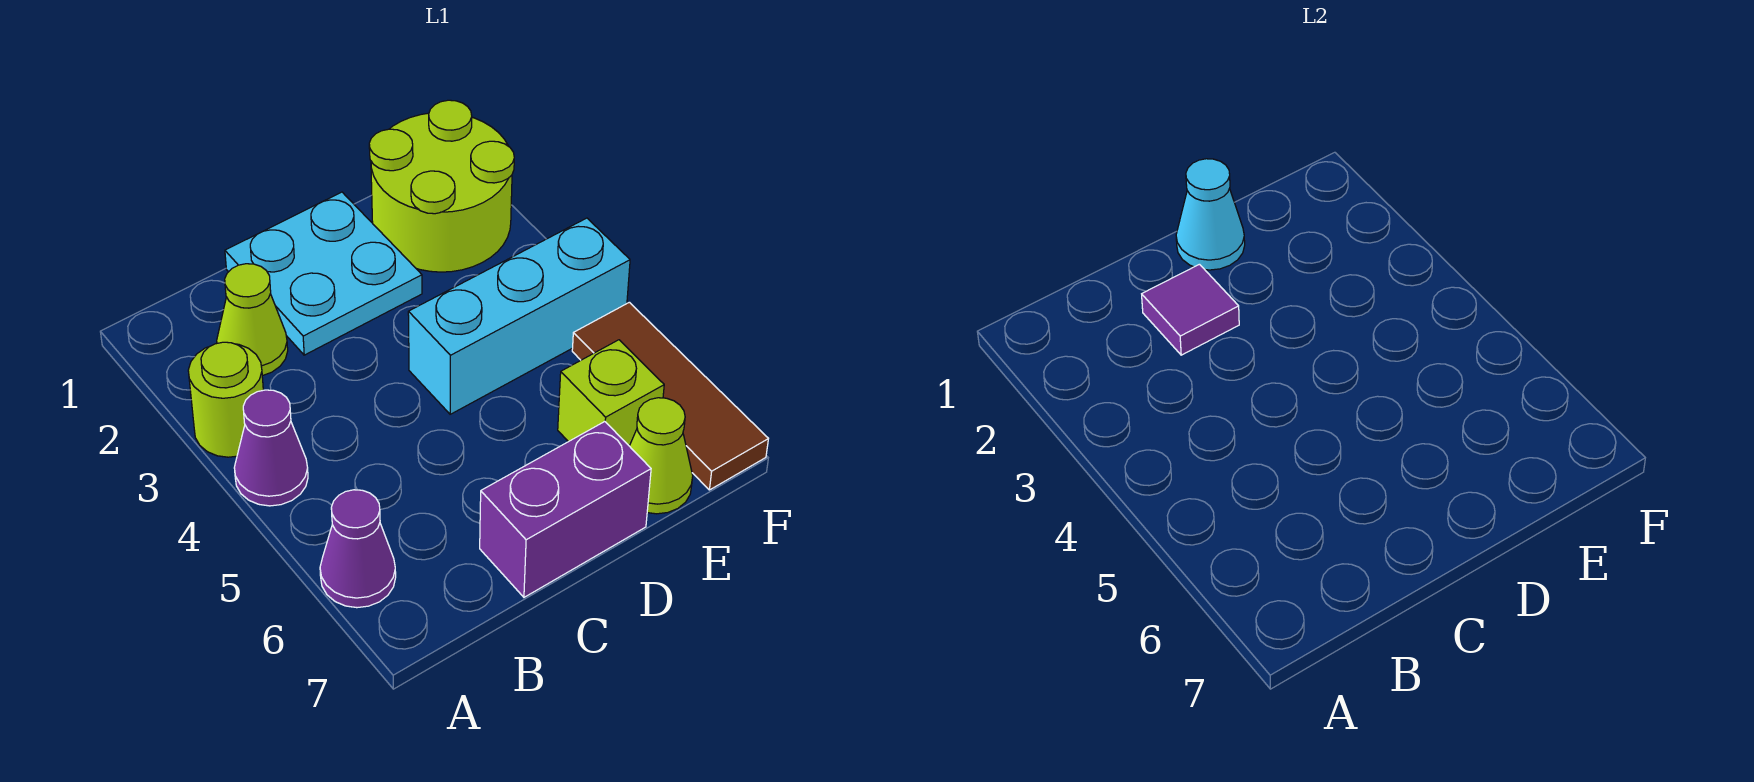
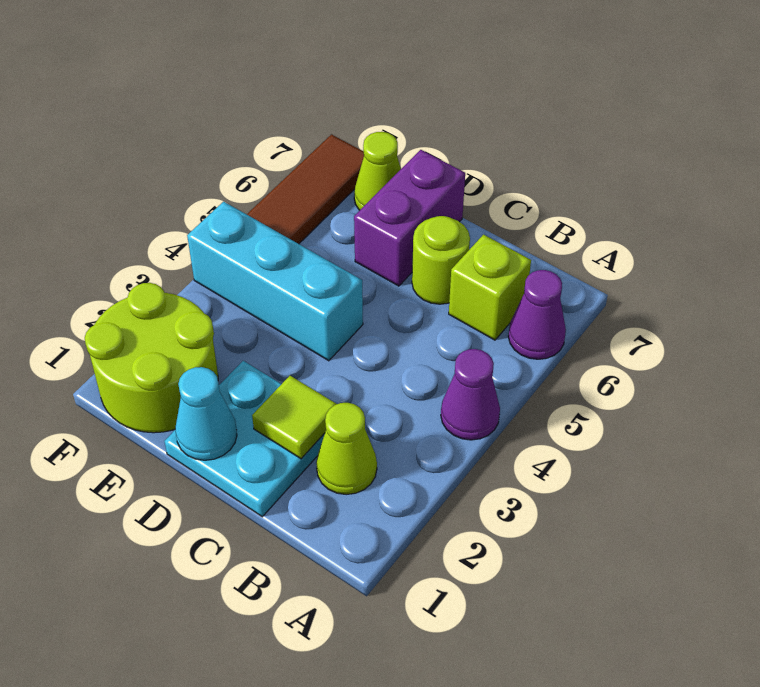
lime 1x1 round brick [188,342,263,457] -> lime 1x1 round brick moved to [412,216,470,304]
purple 1x1 tile [1142,264,1239,355] -> lime 1x1 tile [252,376,336,459]
purple 1x2 brick [480,422,651,597] -> purple 1x2 brick turned to [354,150,465,286]
lime 1x1 brick [558,340,664,446] -> lime 1x1 brick moved to [449,235,531,340]

